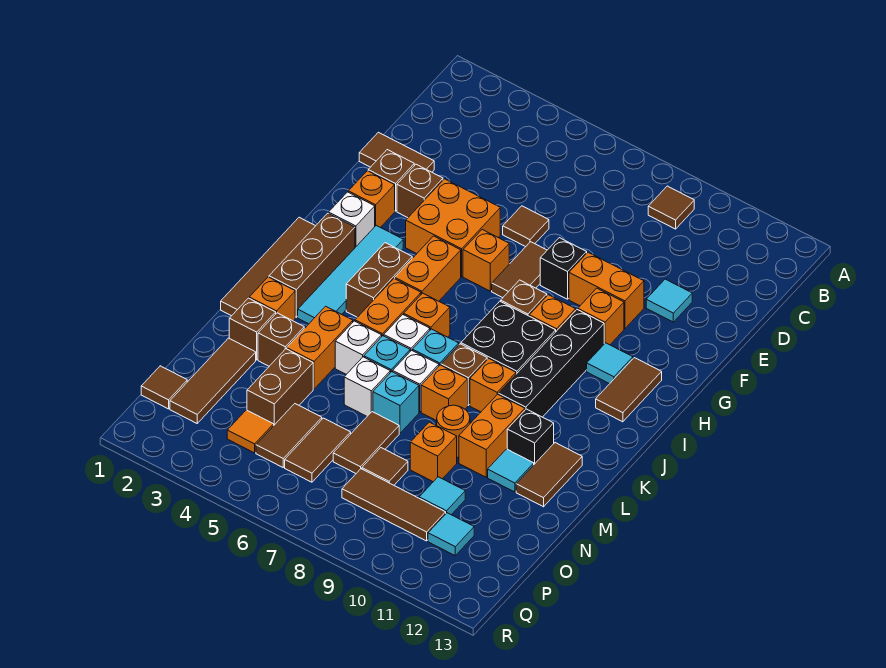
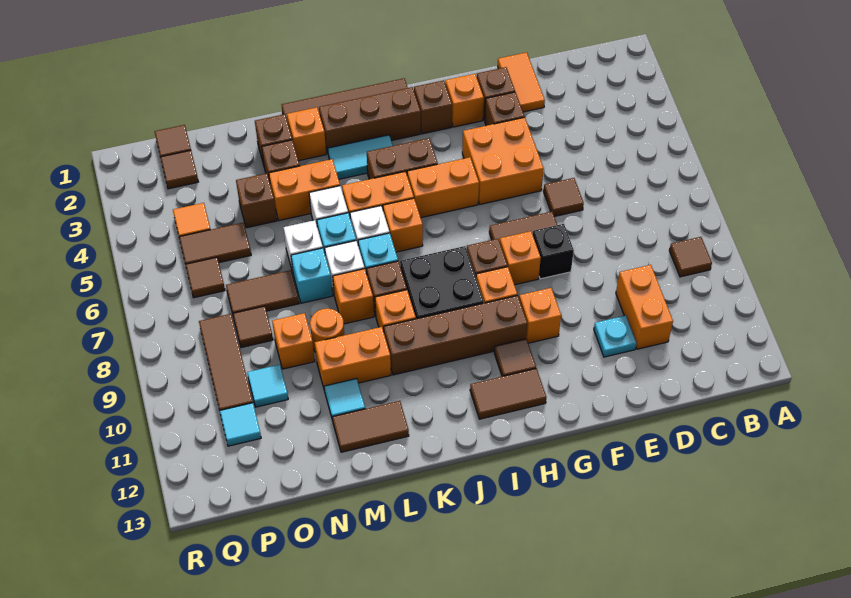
brown 1x2 tile [359,132,434,172] -> orange 1x2 tile [498,52,545,112]
cyan 1x1 tile [646,279,692,322] -> cyan 1x1 plate [594,316,637,357]
orange 1x2 brick [569,252,644,329] -> orange 1x2 brick moved to [616,265,673,349]
orange 1x1 brick [463,230,509,291] -> orange 1x1 brick moved to [500,231,541,285]
white 1x1 brick [329,192,375,247] -> brown 1x1 brick [414,80,452,134]
cyan 1x4 tile [298,225,403,324] -> cyan 1x2 tile [328,135,393,179]
black 1x4 brick [499,310,604,417] -> brown 1x4 brick [384,295,527,375]
cyan 1x1 tile [587,343,633,384] -> brown 1x1 tile [494,339,536,376]
black 1x1 brick [507,409,554,464] -> none
brown 1x3 tile [170,338,256,423] -> brown 1x1 tile [160,150,198,189]
brown 1x2 brick [247,349,313,425] -> brown 1x1 brick [236,173,277,228]
brown 1x2 tile [285,418,351,482] -> brown 1x1 tile [186,257,225,298]

